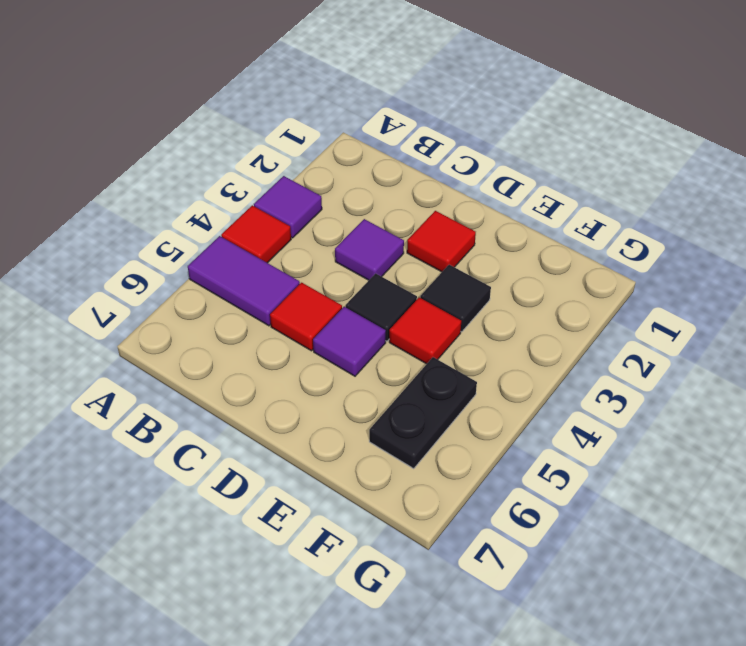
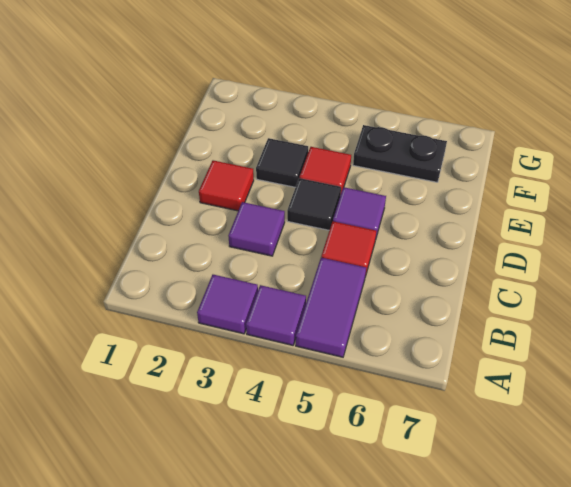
red 1x1 tile [221,205,291,263] -> purple 1x1 tile [246,285,306,345]

